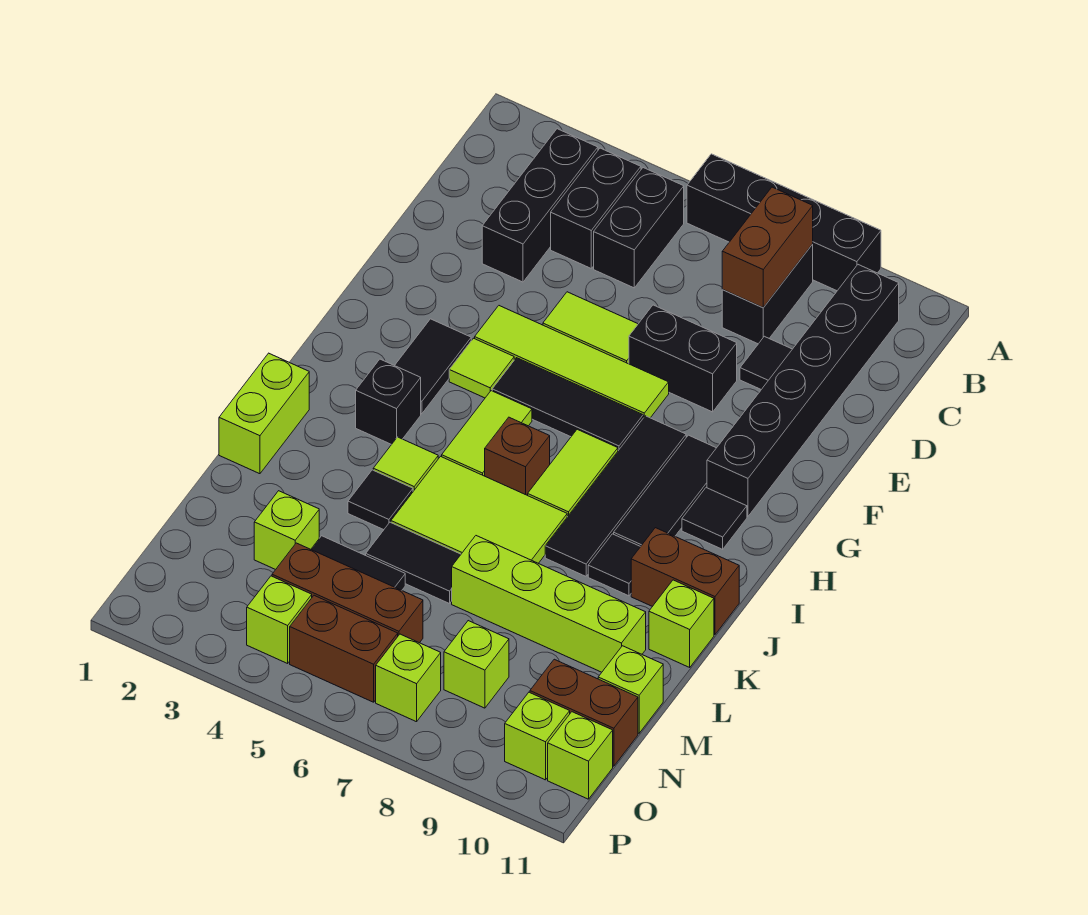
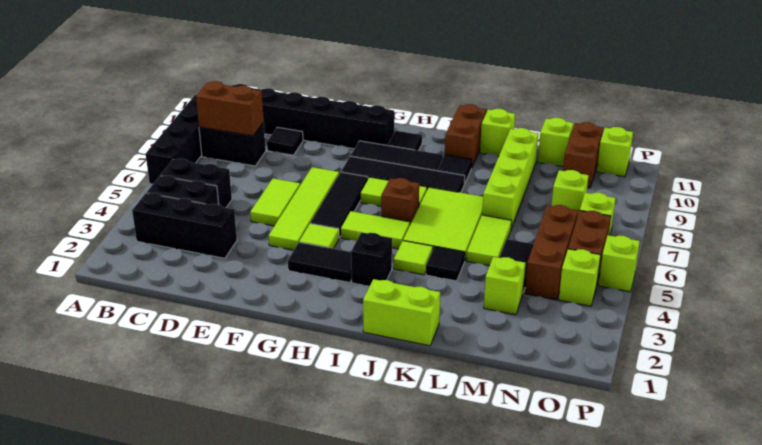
black 1x2 brick [629,305,737,412] -> none
black 1x2 tile [366,522,461,604] -> lime 1x2 tile [467,215,512,266]
lime 1x1 brick [505,692,570,780] -> lime 1x1 brick moved to [598,235,640,292]

